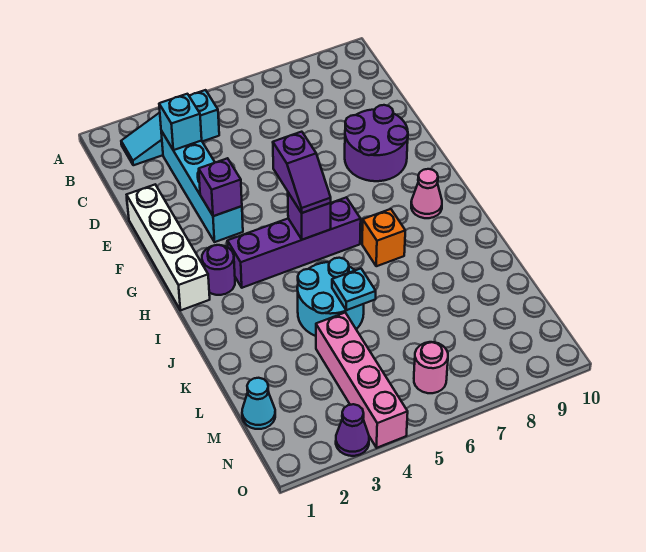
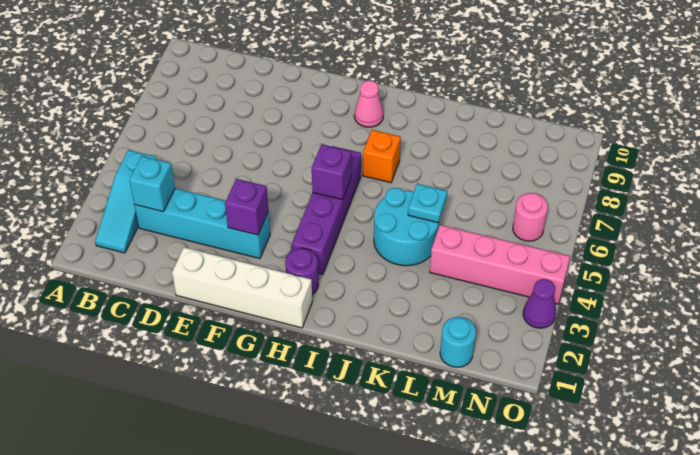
purple 2x2 round brick [345,105,408,181] -> none
purple 1x2 slope [273,132,331,213] -> none
cyan 1x1 cone [242,378,275,429] -> cyan 1x1 round brick [440,317,476,367]

